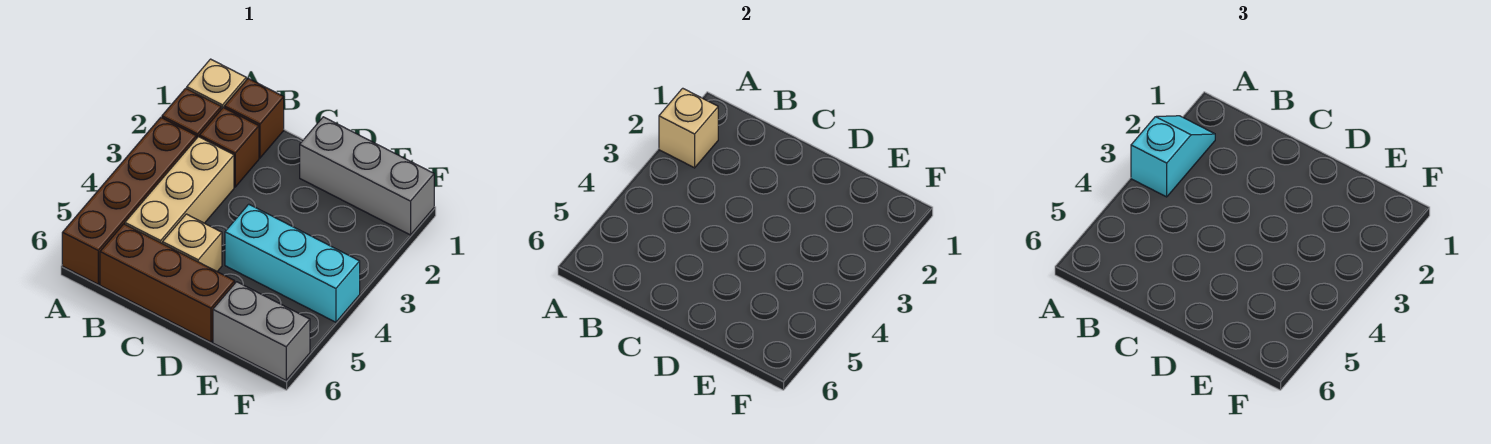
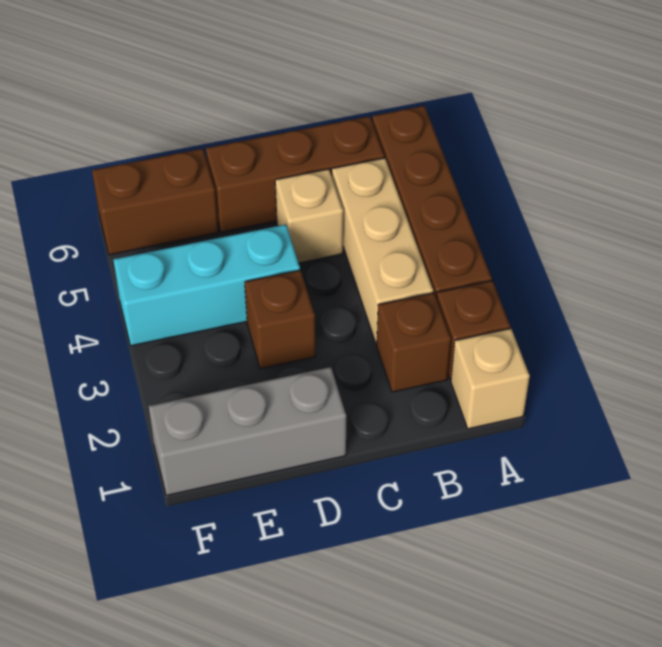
tan 1x1 brick [659,88,718,168] -> none
cyan 1x2 slope [1131,116,1215,197] -> none
brown 1x1 brick [224,78,284,158] -> brown 1x1 brick moved to [245,270,315,369]
grey 1x2 brick [213,282,310,380] -> brown 1x2 brick [92,149,218,255]

